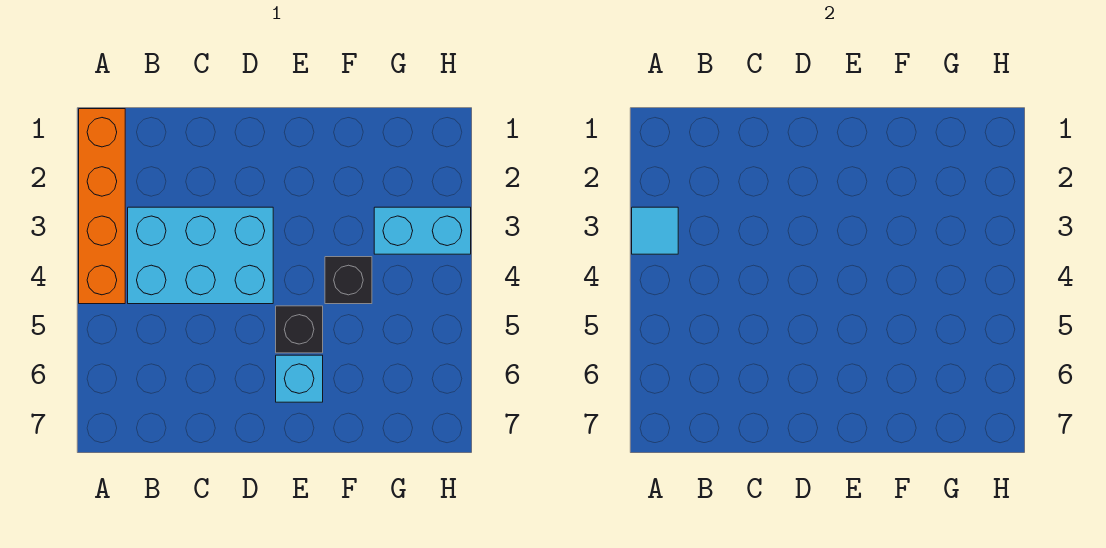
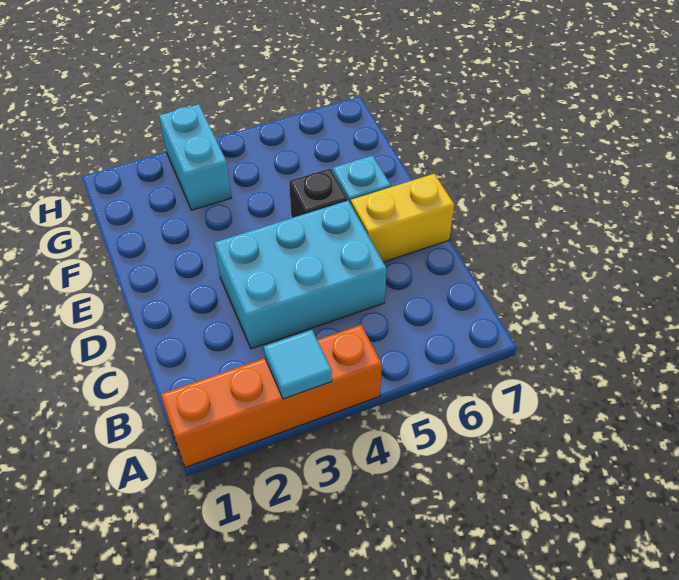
cyan 2x3 brick [128,207,273,304] -> cyan 2x3 brick turned to [214,201,387,349]
none -> yellow 1x2 brick [351,174,454,262]
black 1x1 brick [325,257,372,304] -> none

